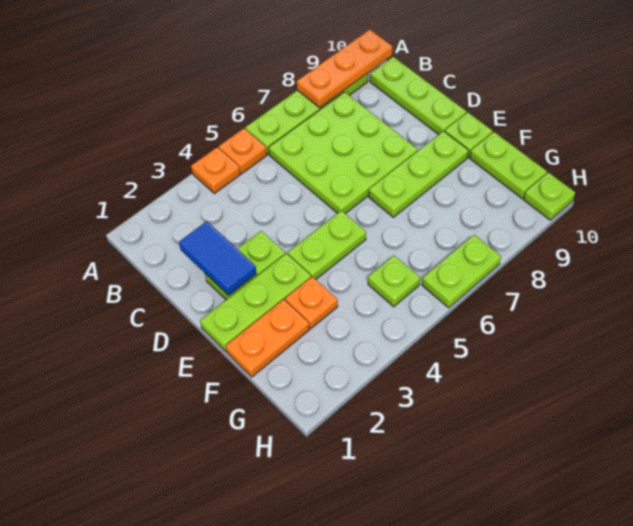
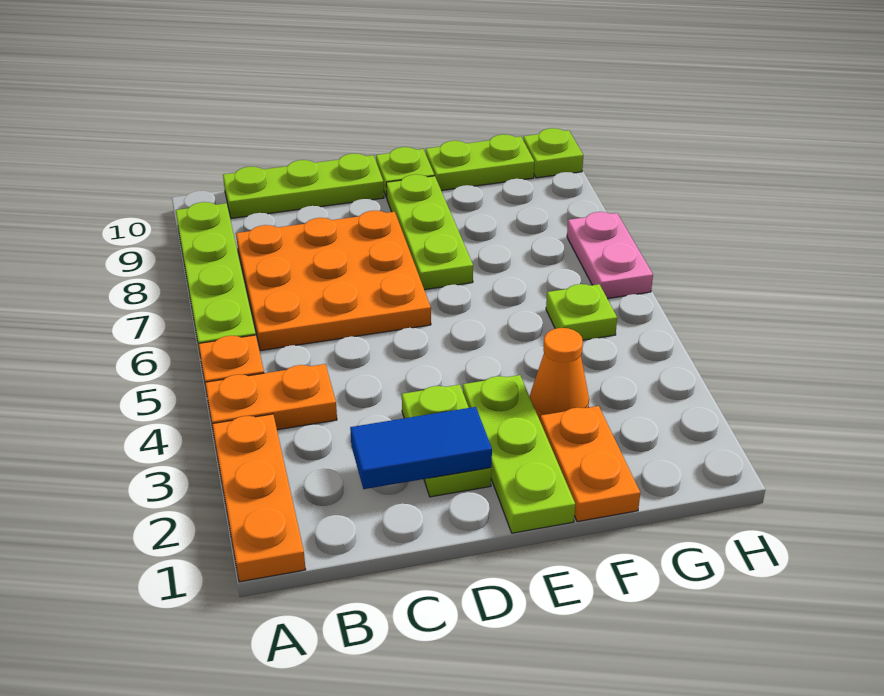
orange 1x1 plate [191,147,240,194] -> orange 1x2 plate [205,364,337,430]
orange 1x3 plate [297,30,393,108] -> orange 1x3 plate moved to [212,414,306,582]
lime 3x3 plate [269,92,418,214] -> orange 3x3 plate [236,211,431,350]
lime 1x2 plate [288,211,366,279] -> none
orange 1x1 plate [285,277,338,329] -> orange 1x1 cone [530,328,589,420]
lime 1x2 plate [422,235,501,308] -> pink 1x2 plate [567,212,653,299]

